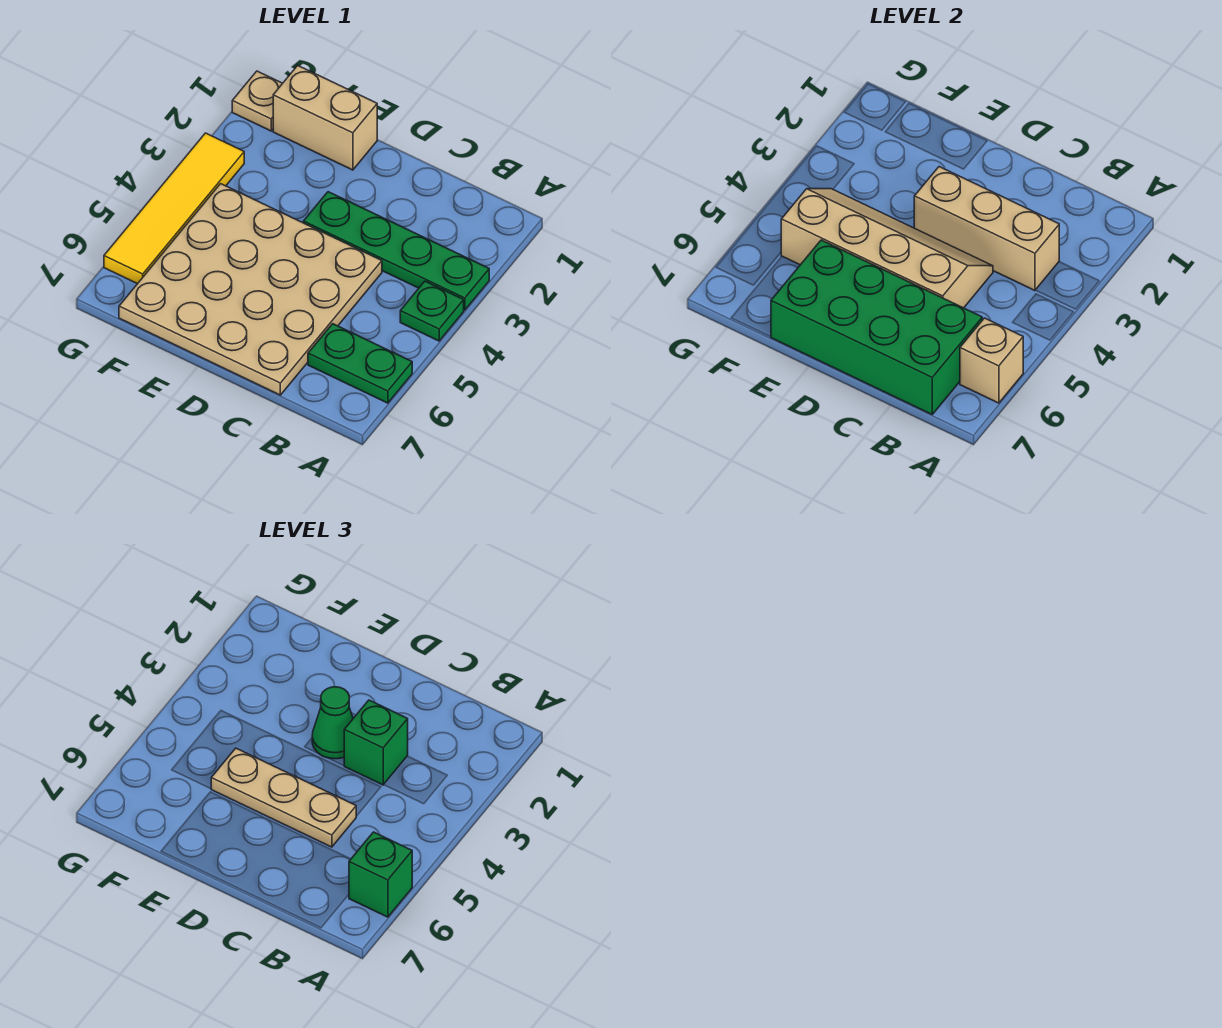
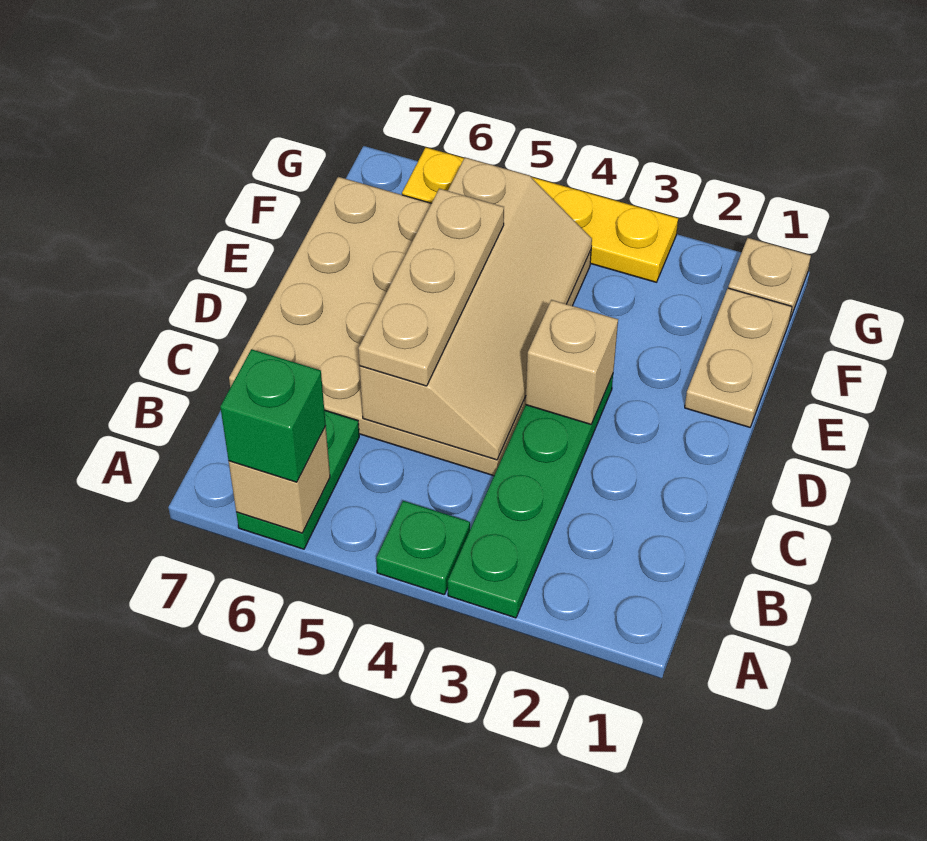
tan 1x3 brick [914,167,1059,291] -> tan 1x1 brick [526,300,618,424]
green 2x4 brick [771,240,982,414] -> none
green 1x1 brick [344,700,408,785] -> none
green 1x1 cone [312,687,353,759] -> none
tan 1x2 brick [273,66,377,170] -> tan 1x2 plate [685,288,792,427]
yellow 1x4 tile [104,133,244,284] -> yellow 1x4 plate [402,147,678,282]

